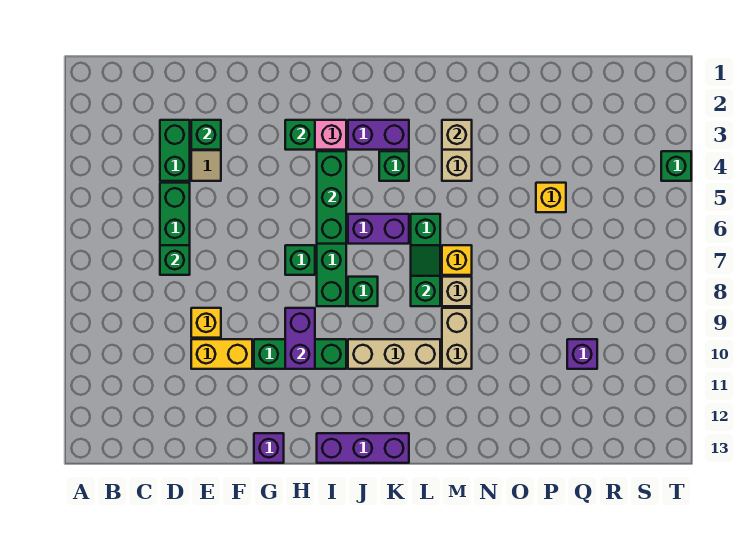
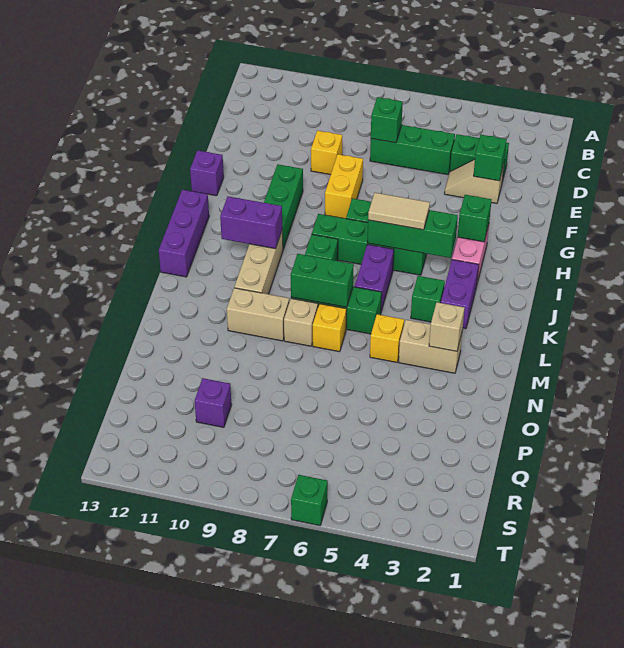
yellow 1x2 brick [191,339,252,369] -> yellow 1x2 brick moved to [325,154,363,219]
purple 1x2 brick [285,308,315,369] -> purple 1x2 brick moved to [220,196,282,249]
none -> tan 1x2 tile [368,193,430,230]
green 1x2 slope [411,245,440,306] -> green 1x2 brick [291,254,354,307]
yellow 1x1 brick [536,183,566,212] -> yellow 1x1 brick moved to [370,314,404,362]
green 1x1 brick [661,151,691,181] -> green 1x1 brick moved to [291,475,328,526]

